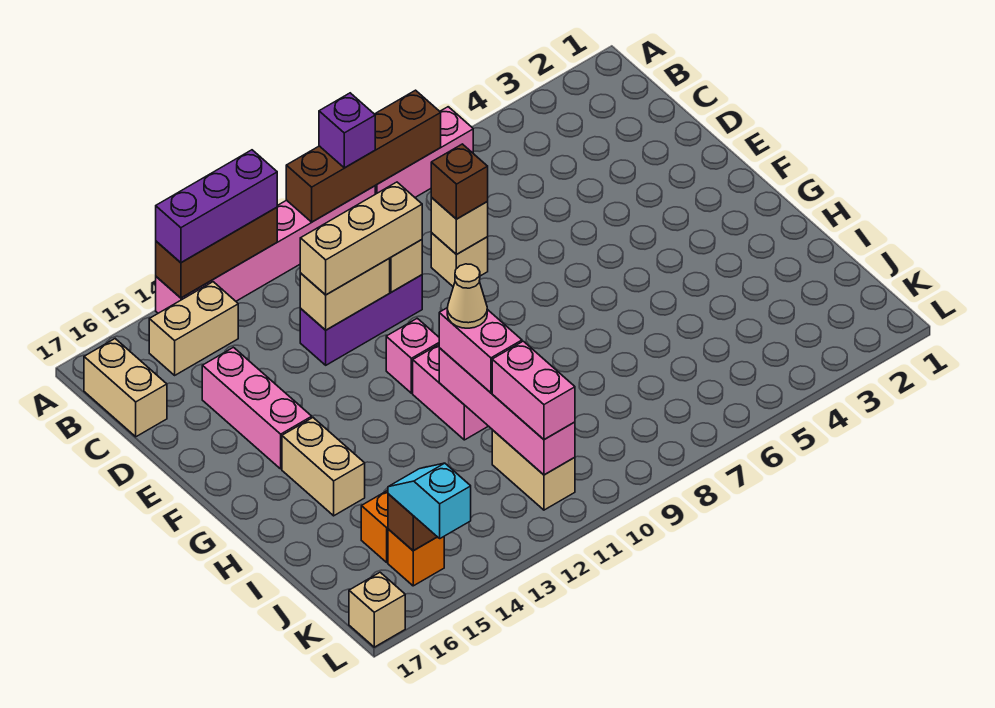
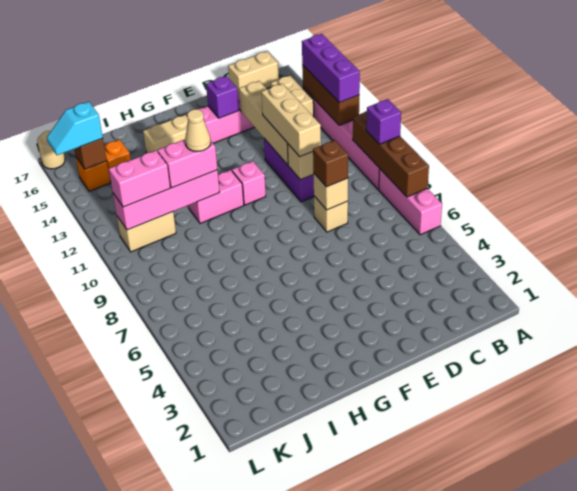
tan 1x2 brick [300,259,390,330] -> tan 1x4 brick [239,81,288,165]
none -> purple 1x1 brick [206,76,239,118]
cyan 1x2 slope [388,463,471,538] -> cyan 1x2 slope turned to [47,102,103,155]
tan 1x1 brick [349,572,405,647] -> tan 1x1 round brick [37,131,65,169]

